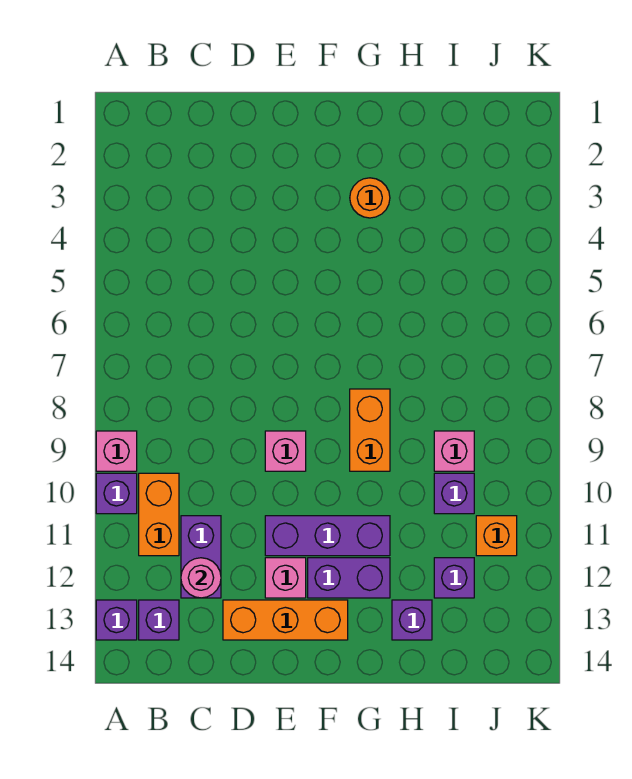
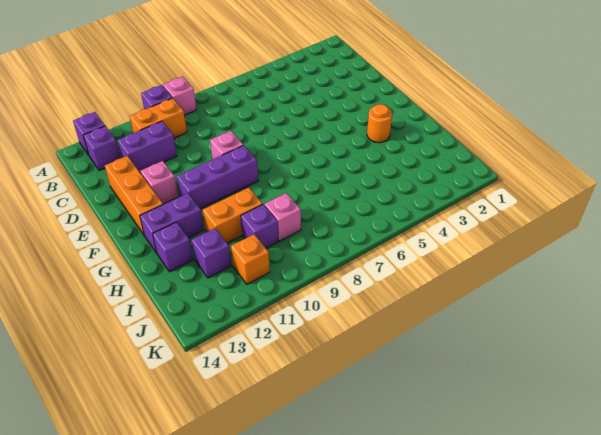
pink 1x1 round brick [181,558,221,598] -> none
purple 1x3 brick [265,516,390,556] -> purple 1x3 brick turned to [176,145,258,209]
purple 1x2 brick [308,558,390,598] -> purple 1x2 brick turned to [140,193,204,253]
orange 1x2 brick [350,389,390,471] -> orange 1x2 brick moved to [203,188,263,243]

